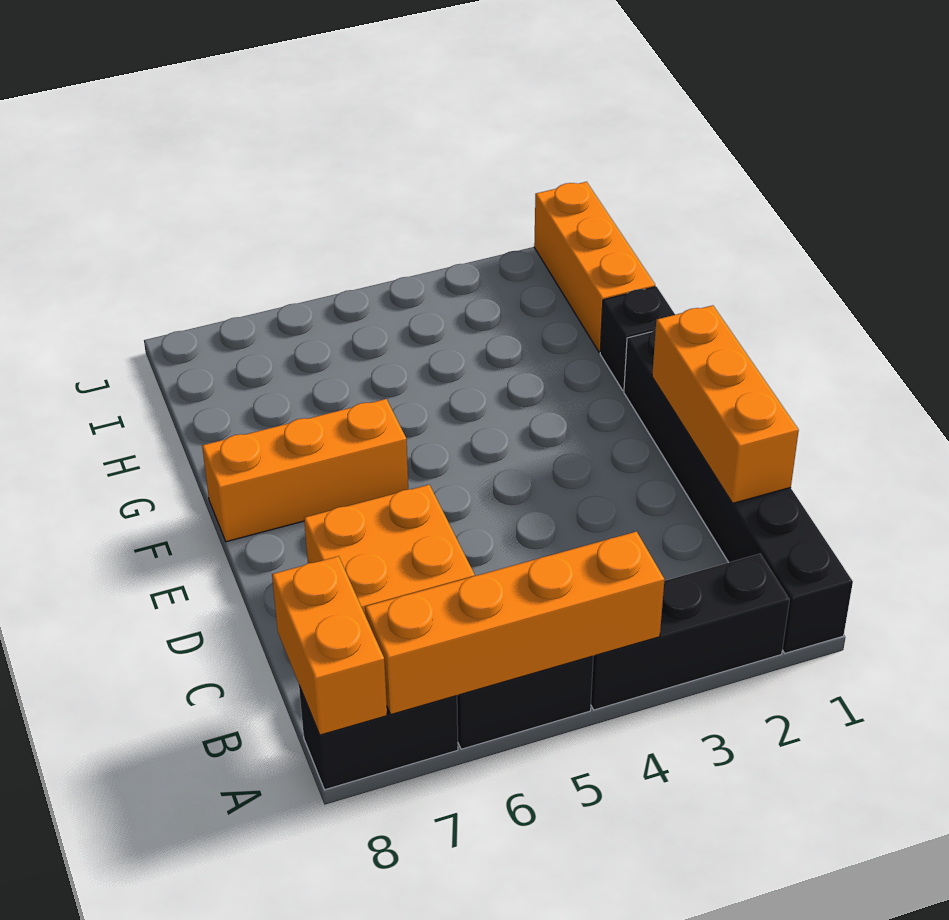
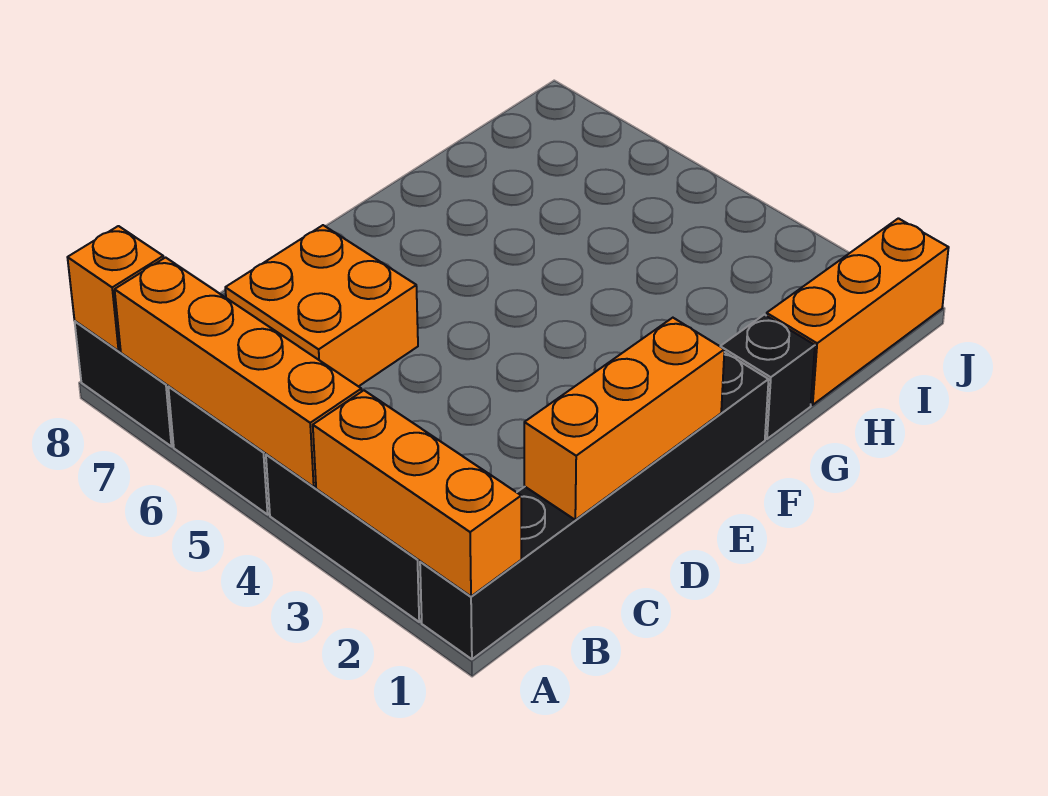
orange 1x2 brick [272,556,387,735] -> orange 1x1 brick [67,226,163,351]
orange 1x3 brick [202,399,408,542] -> orange 1x3 brick moved to [313,390,521,596]

